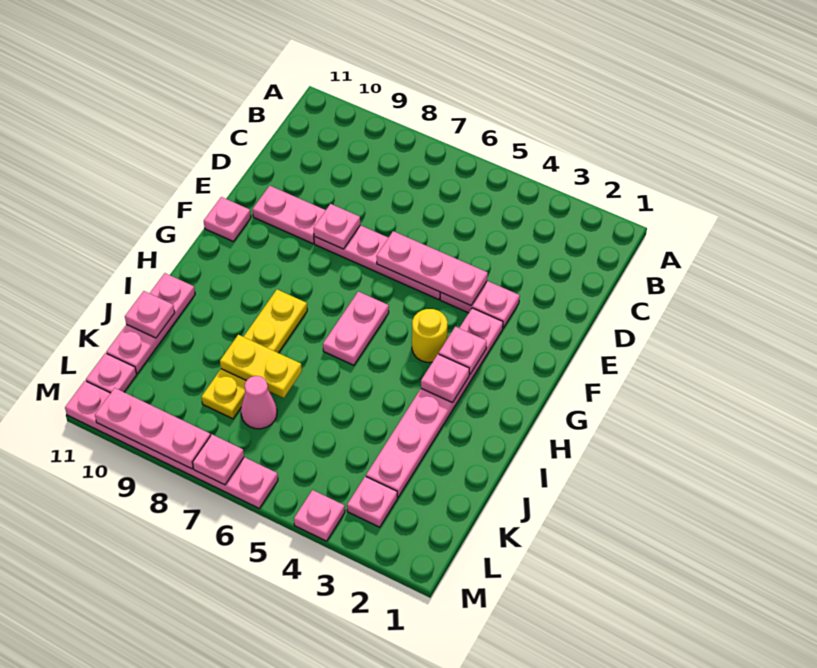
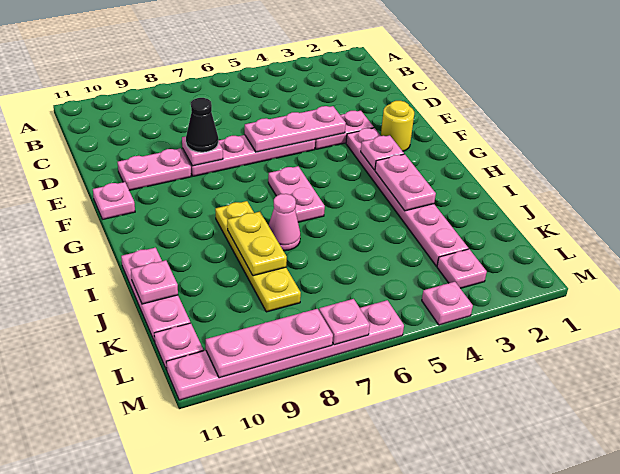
none -> black 1x1 cone [186,98,218,152]
yellow 1x1 round brick [412,309,448,362] -> yellow 1x1 round brick moved to [381,101,414,151]
pink 1x1 plate [421,354,469,403] -> pink 1x2 plate [375,154,436,211]
yellow 1x2 plate [220,335,302,398] -> yellow 1x2 plate turned to [227,212,287,276]
pink 1x1 cone [241,376,277,429] -> pink 1x1 cone moved to [269,194,300,251]

